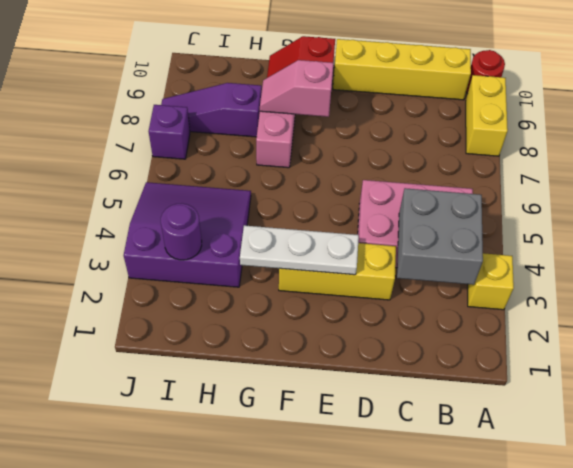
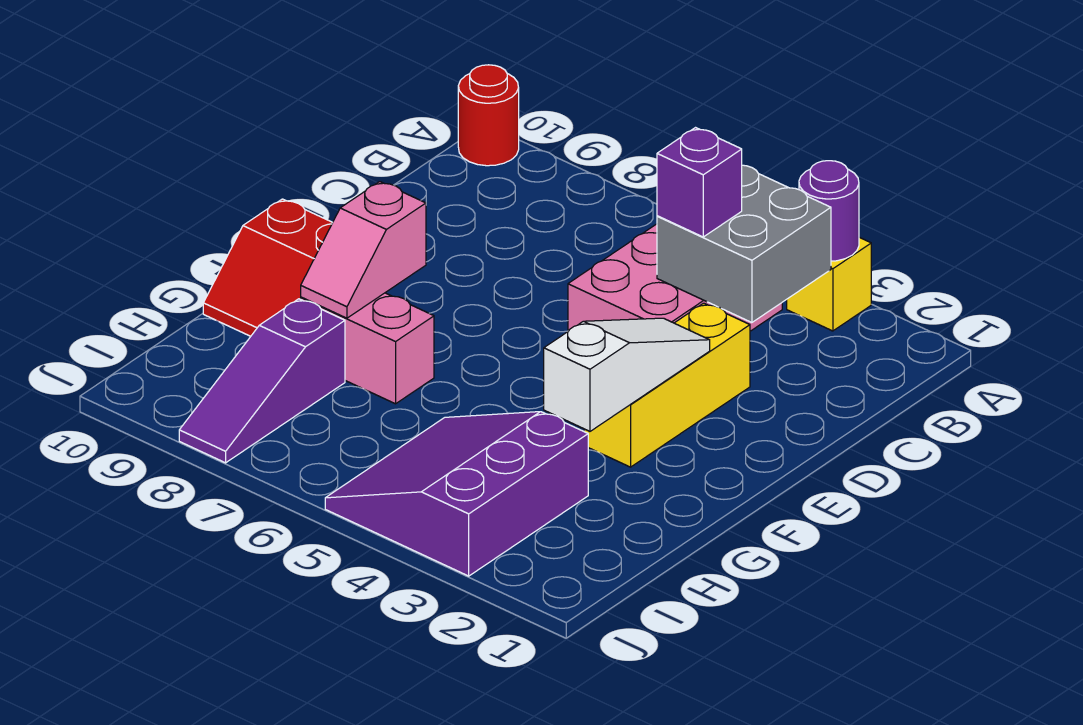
yellow 1x2 brick [466,75,508,156] -> none
yellow 1x4 brick [333,39,471,100] -> none
white 1x3 plate [240,225,359,275] -> white 1x3 slope [544,318,710,431]
purple 1x1 round brick [161,203,202,260] -> purple 1x1 round brick moved to [799,161,859,261]
purple 1x1 brick [149,105,190,159] -> purple 1x1 brick moved to [657,128,742,237]

